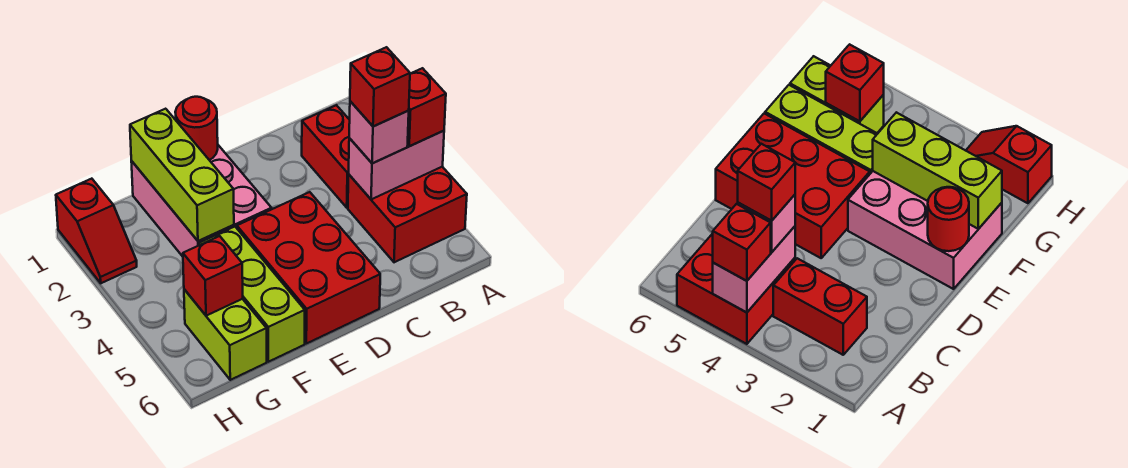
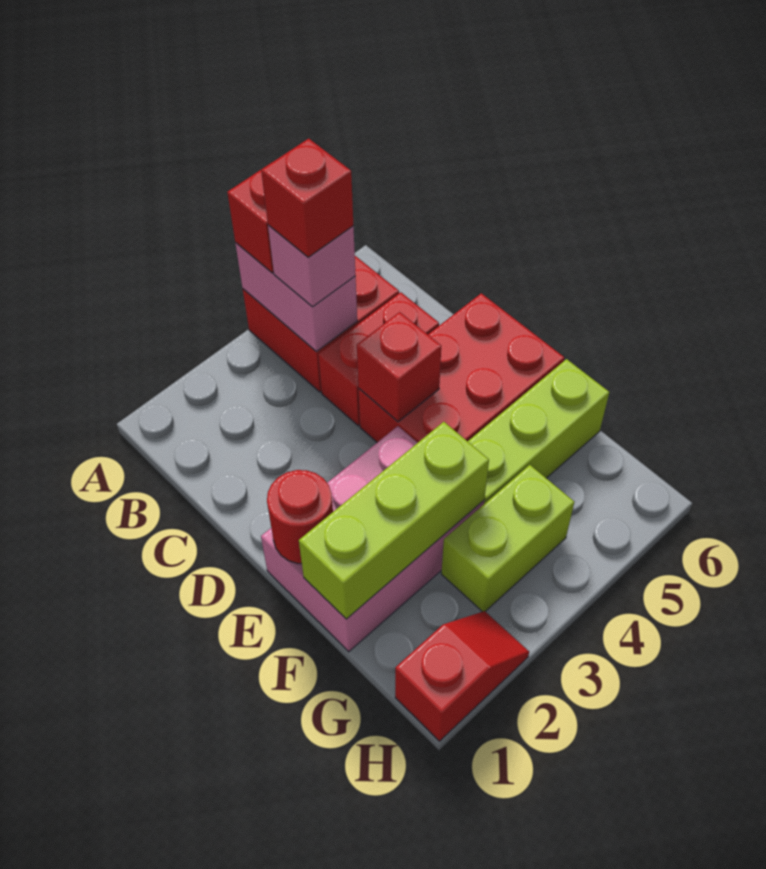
red 1x2 brick [302,105,350,208] -> red 1x2 brick moved to [318,292,439,426]
lime 1x2 brick [184,289,267,380] -> lime 1x2 brick moved to [441,465,574,612]
red 1x1 brick [183,236,243,316] -> red 1x1 brick moved to [357,312,441,422]

